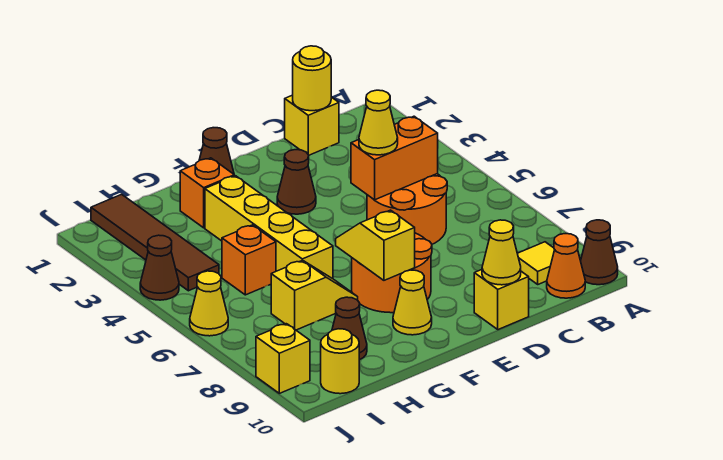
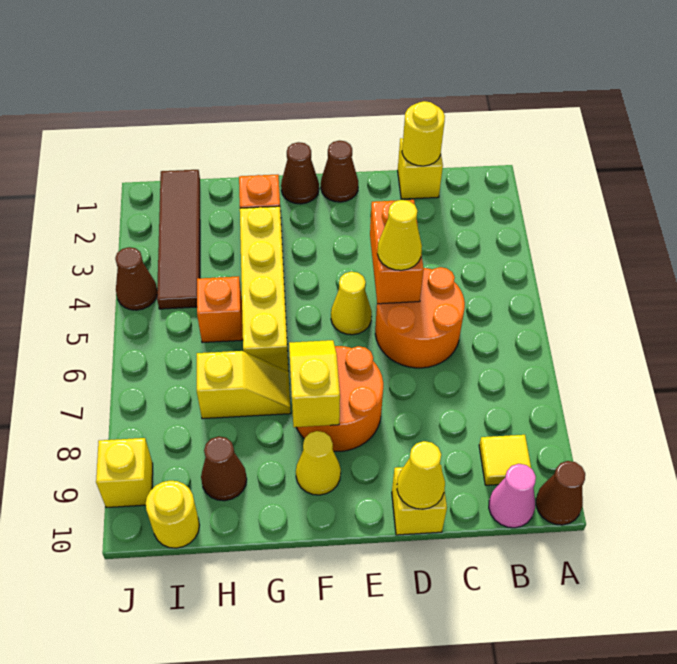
orange 1x1 cone [547,234,585,298] -> pink 1x1 cone [489,464,536,528]
orange 1x2 brick [351,116,438,200] -> orange 1x2 brick turned to [370,200,424,304]
brown 1x1 cone [277,150,316,214] -> brown 1x1 cone moved to [321,140,358,202]
yellow 1x1 cone [190,271,228,336] -> yellow 1x1 cone moved to [331,272,372,335]

